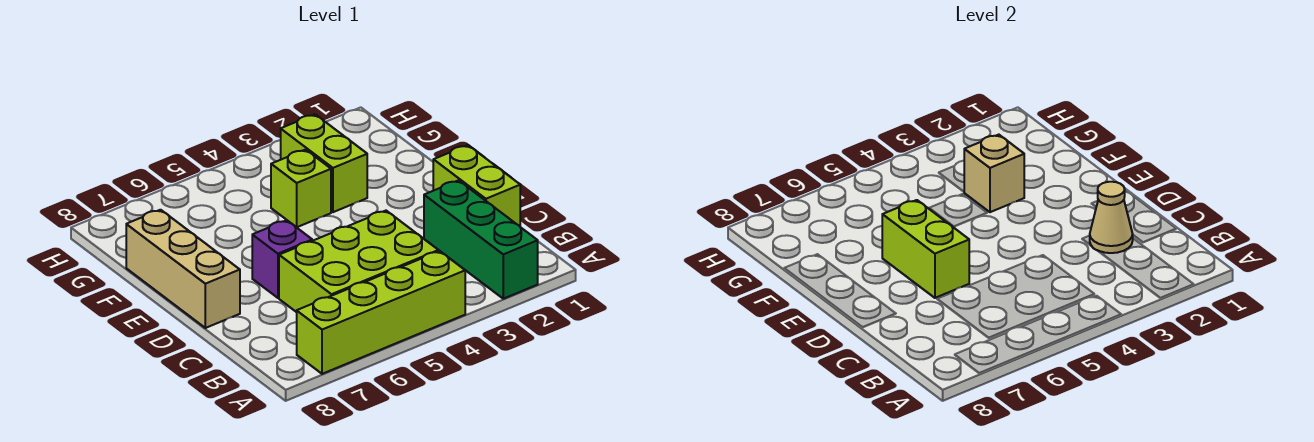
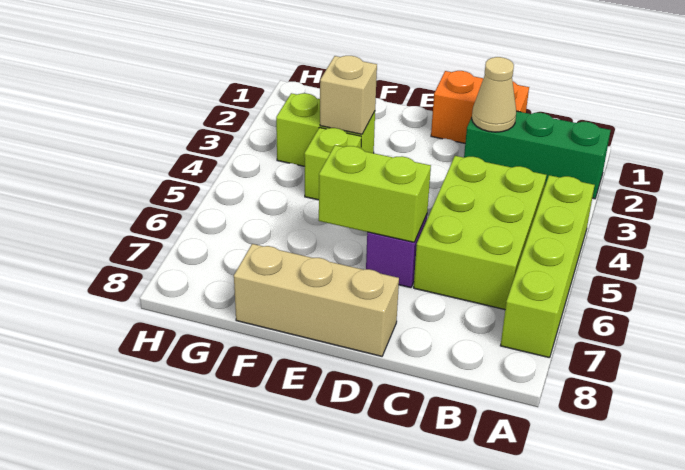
lime 1x2 brick [433,145,520,226] -> orange 1x2 brick [431,71,529,143]

